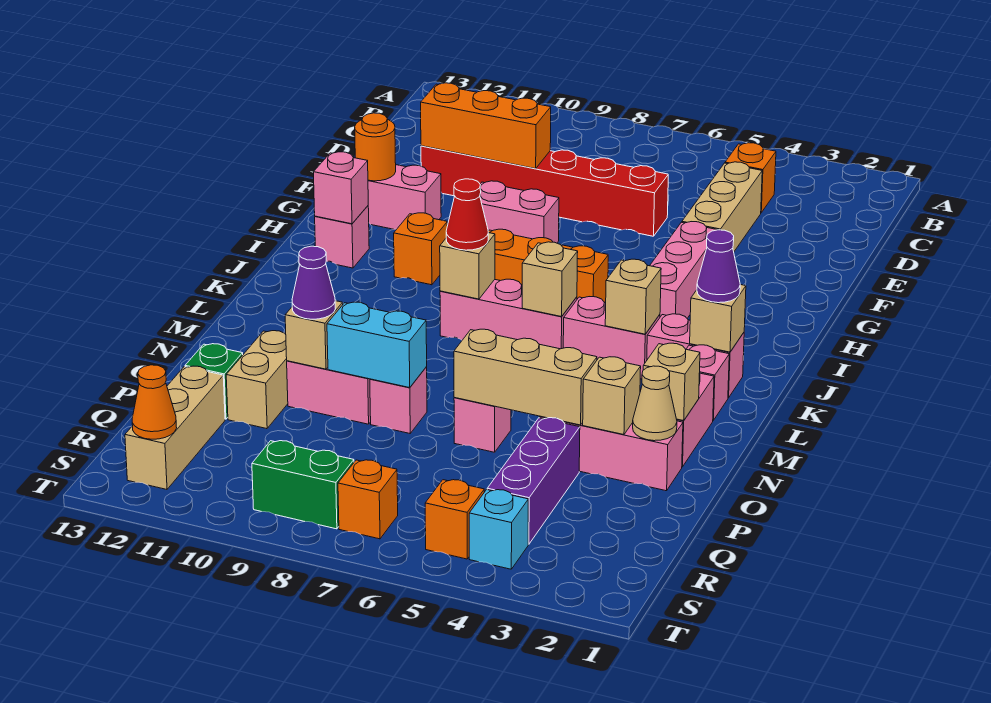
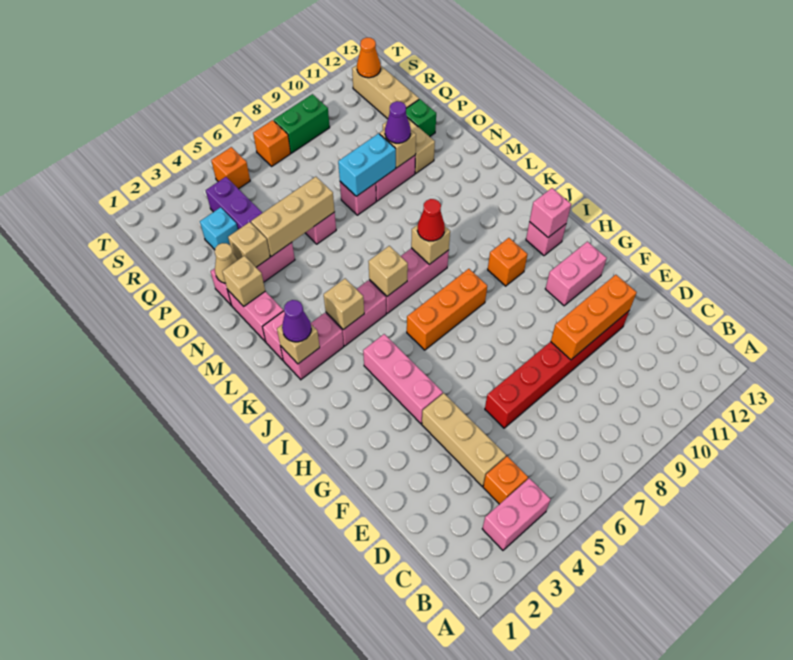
pink 1x2 brick [480,181,559,243] -> pink 1x2 brick moved to [482,478,551,550]
orange 1x1 round brick [355,113,396,181] -> none
cyan 1x1 brick [469,490,528,569] -> cyan 1x1 brick moved to [200,207,238,250]

